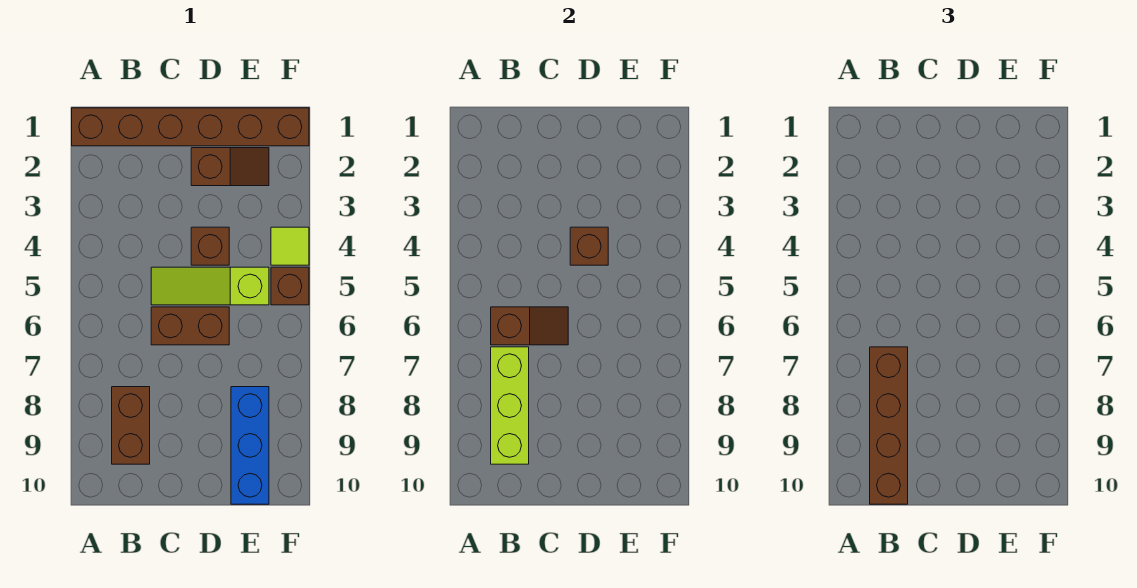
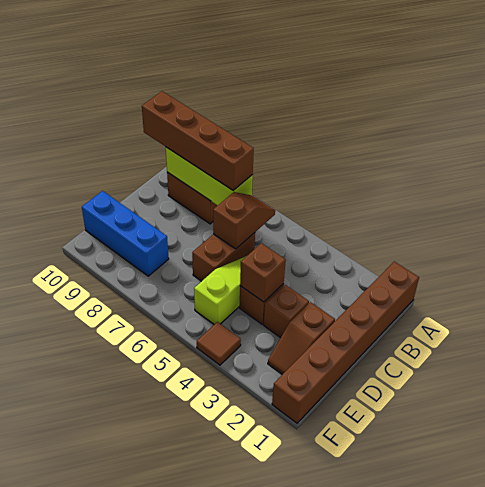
brown 1x2 slope [491,307,568,345] -> brown 1x2 slope turned to [213,192,275,249]
lime 1x1 tile [271,227,309,265] -> brown 1x1 tile [197,322,241,365]
brown 1x1 brick [271,267,309,305] -> brown 1x1 brick moved to [264,285,309,338]

